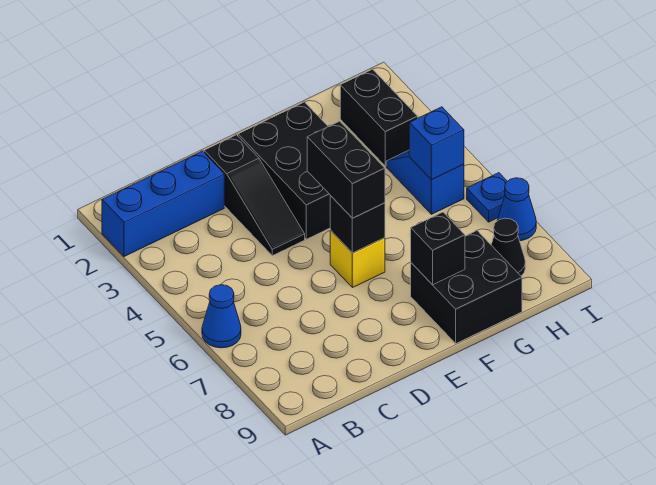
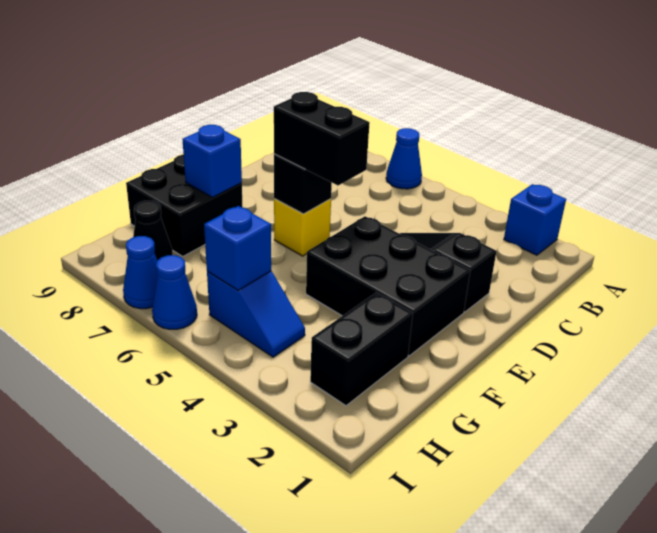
blue 1x3 brick [102,151,224,257] -> blue 1x1 brick [504,184,566,255]
black 1x1 brick [411,212,465,285] -> blue 1x1 brick [182,125,242,197]
black 1x2 brick [340,69,418,166] -> black 1x2 brick turned to [310,293,413,406]
blue 1x1 plate [467,173,507,222] -> blue 1x1 cone [152,255,197,329]

